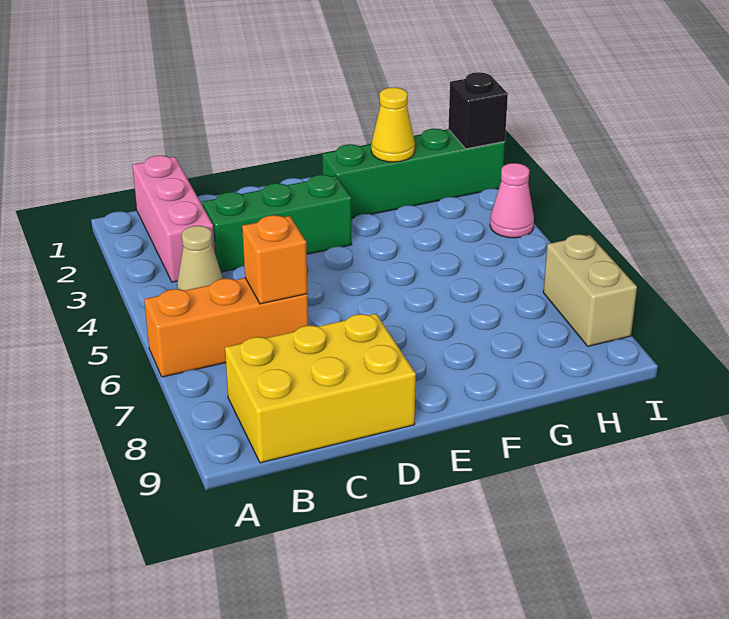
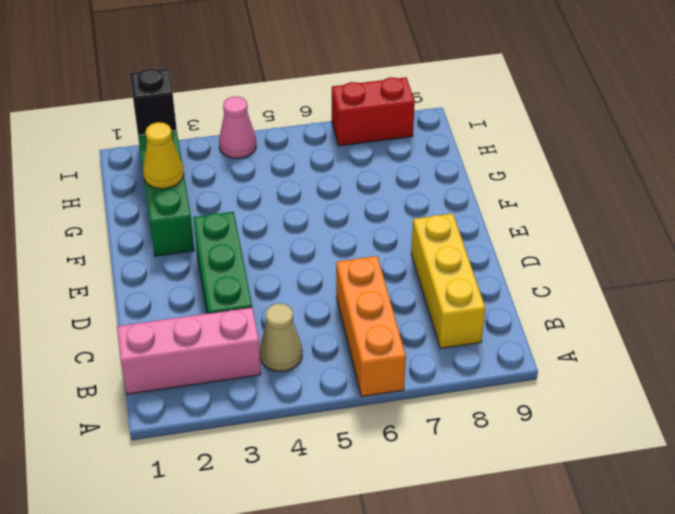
yellow 2x3 brick [225,314,416,463] -> yellow 1x3 brick [411,214,485,349]
orange 1x1 brick [242,215,308,304] -> none
tan 1x2 brick [543,235,637,346] -> red 1x2 brick [332,77,415,146]

